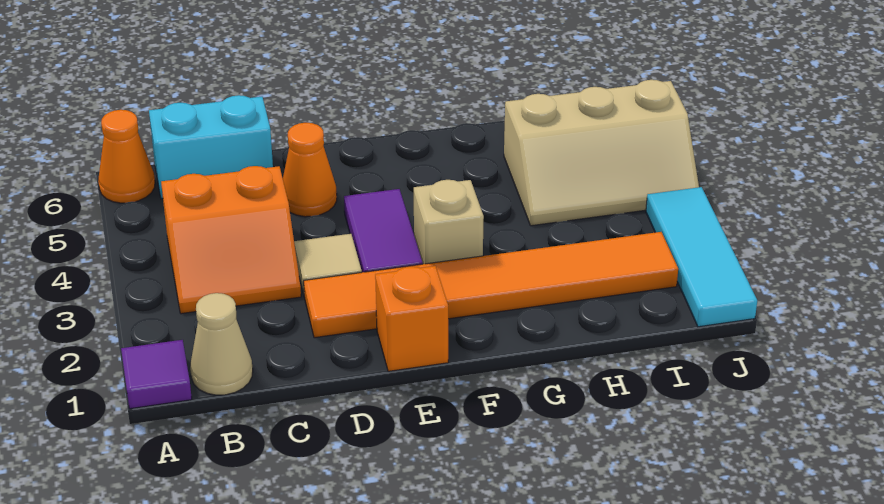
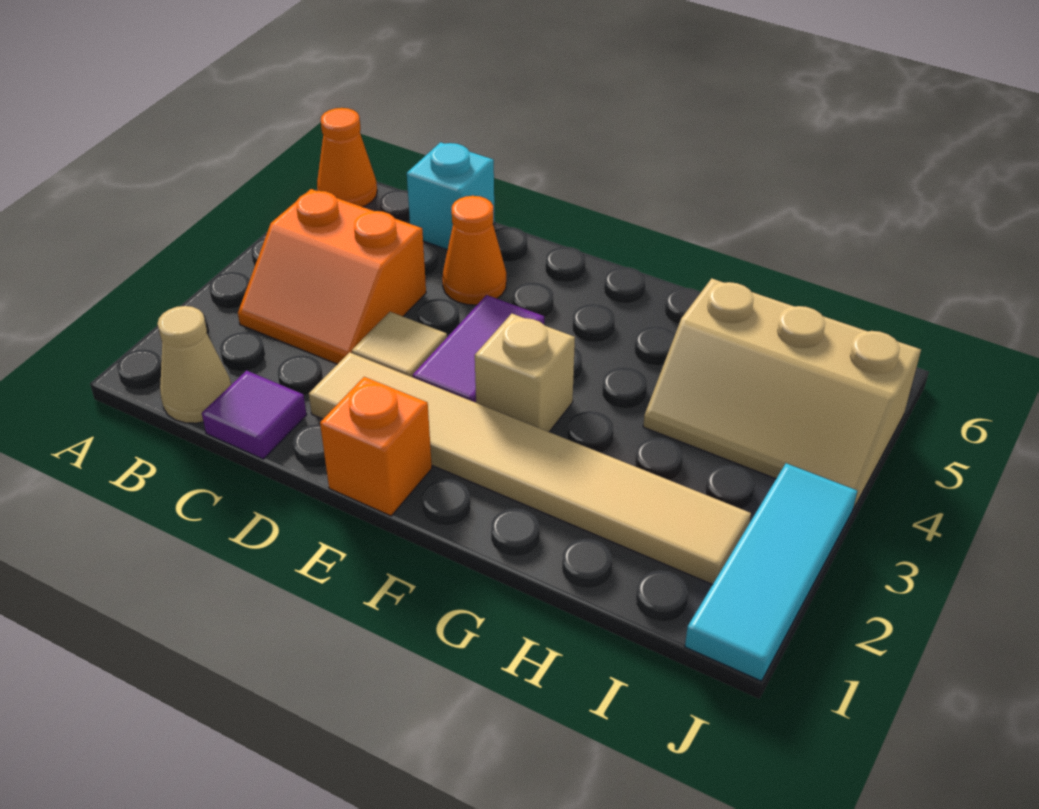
purple 1x1 tile [121,340,192,409] -> purple 1x1 tile moved to [202,370,307,459]
cyan 1x2 brick [149,95,273,199] -> cyan 1x1 brick [407,142,495,250]
orange 1x6 tile [304,232,678,338] -> tan 1x6 tile [309,352,751,585]

